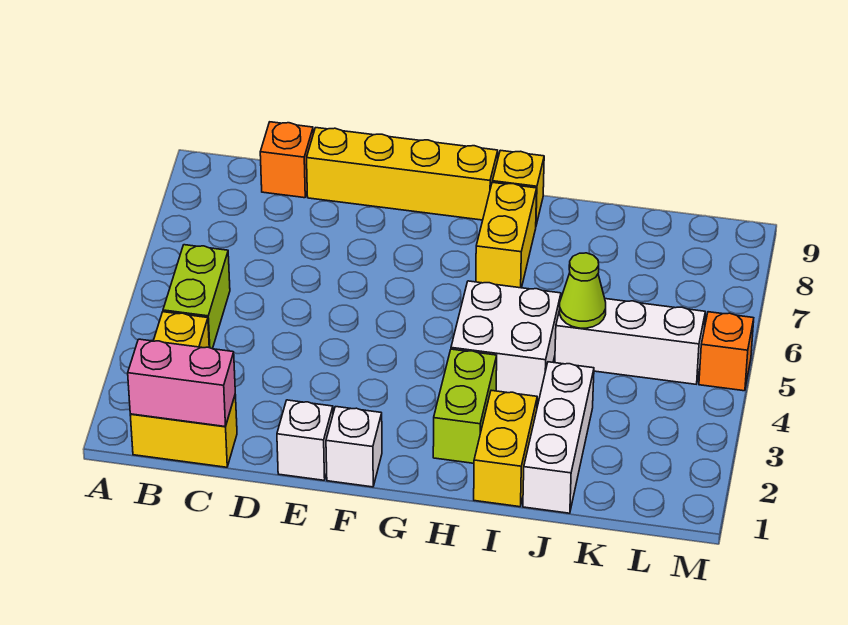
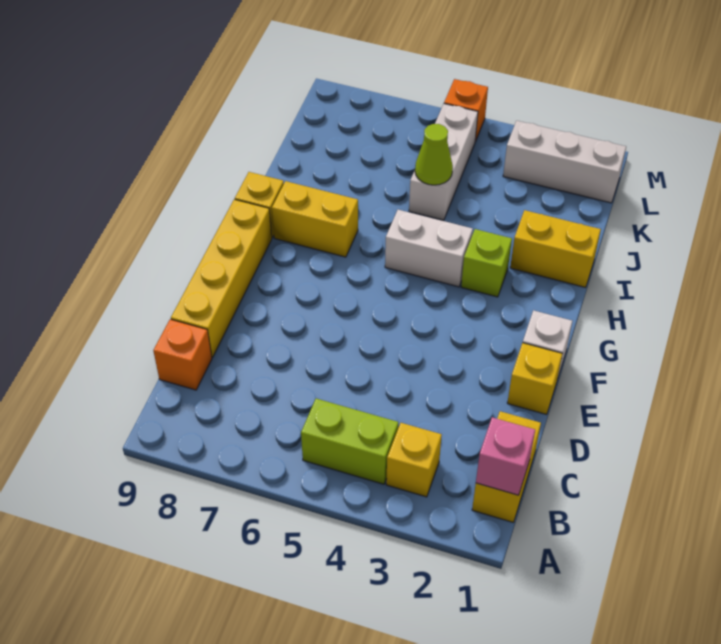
pink 1x2 brick [128,339,235,427] -> pink 1x1 brick [476,417,535,495]
white 1x1 brick [277,400,333,480] -> yellow 1x1 brick [507,343,563,414]
lime 1x2 brick [433,349,497,463] -> lime 1x1 brick [461,229,512,297]
white 2x2 brick [451,281,561,399] -> white 1x2 brick [385,210,473,287]
white 1x3 brick [523,362,594,513] -> white 1x3 brick moved to [503,121,626,203]

